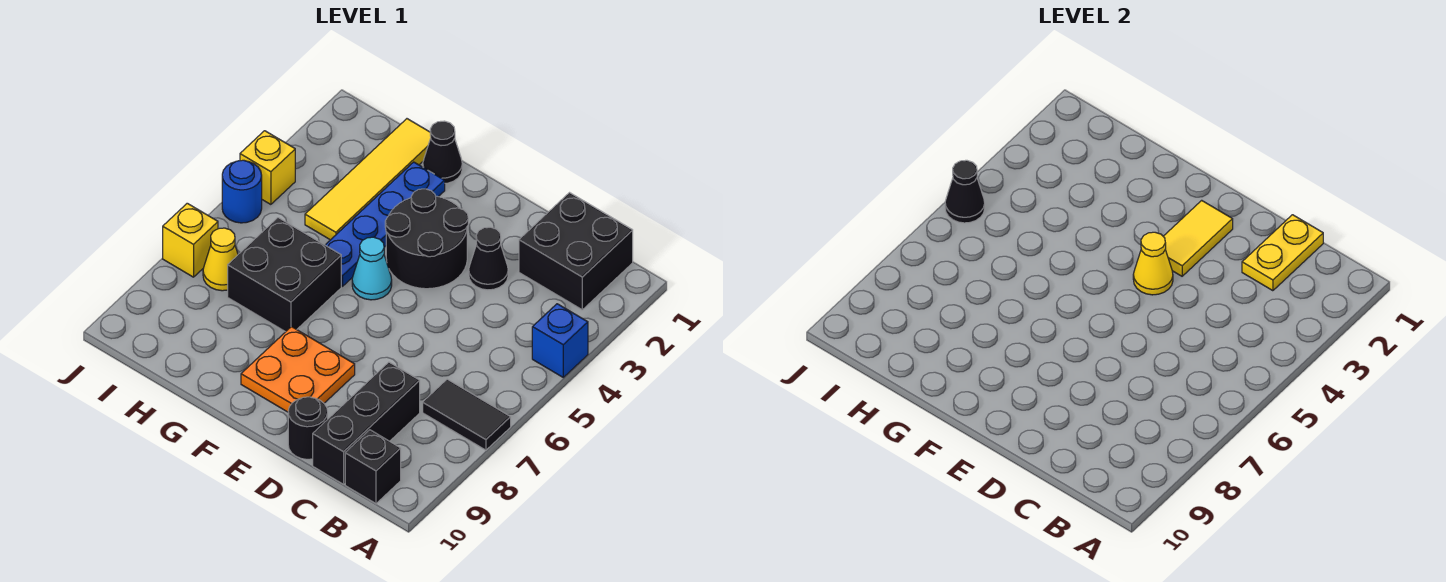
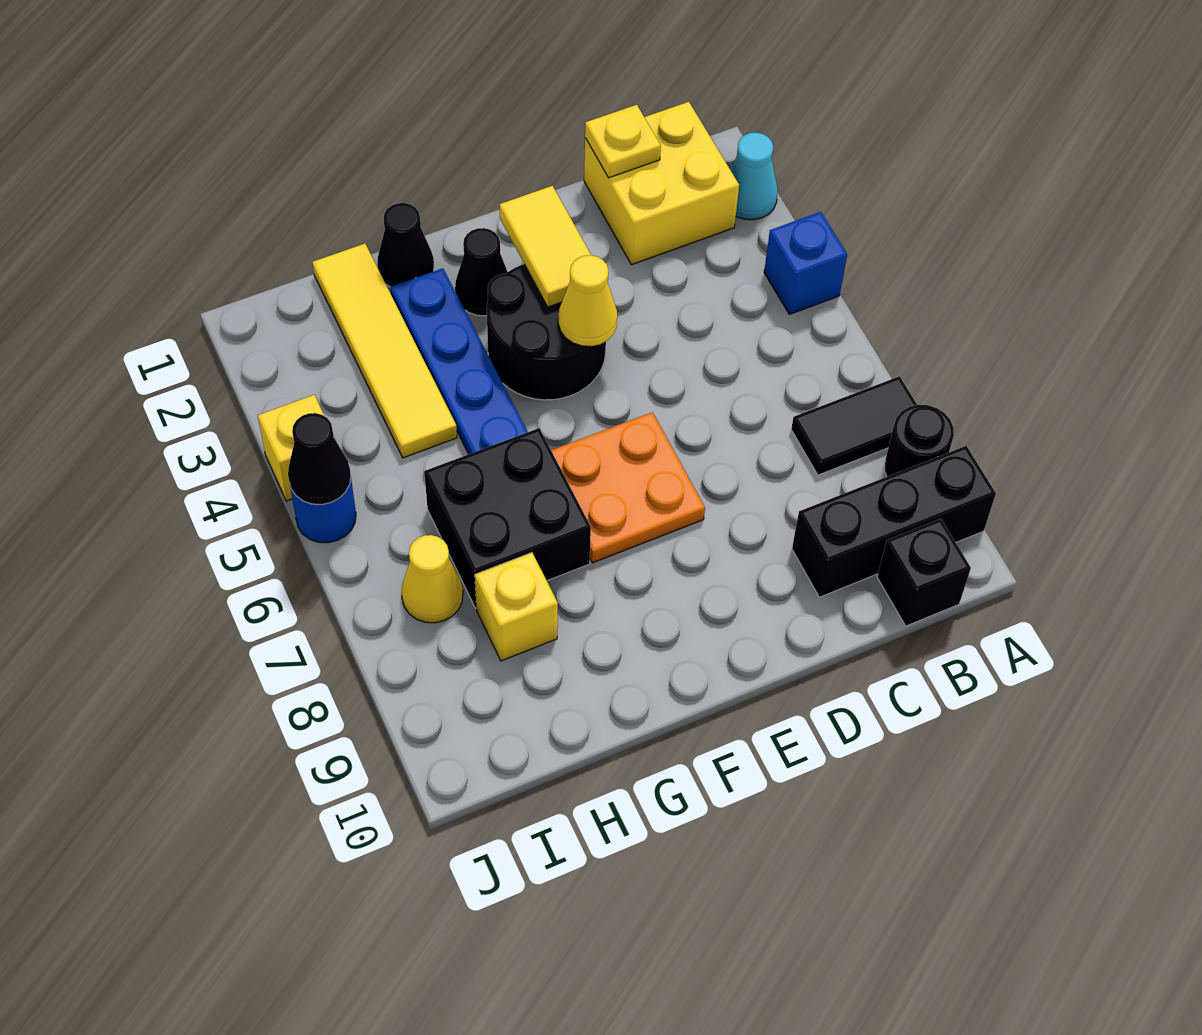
black 2x2 brick [519,193,633,310] -> yellow 2x2 brick [584,102,739,265]
yellow 1x2 plate [1242,215,1323,291] -> yellow 1x1 plate [585,105,661,178]
black 1x3 brick [313,362,420,484] -> black 1x3 brick turned to [792,446,996,597]
black 1x1 cone [469,227,508,290] -> black 1x1 cone moved to [455,228,507,316]
black 1x1 round brick [288,397,328,459] -> black 1x1 round brick moved to [885,405,954,477]
orange 2x2 plate [241,327,355,412] -> orange 2x2 plate moved to [551,412,705,563]
cyan 1x1 cone [352,237,392,300] -> cyan 1x1 cone moved to [731,132,778,220]
yellow 1x1 brick [163,203,218,277] -> yellow 1x1 brick moved to [475,553,558,661]

